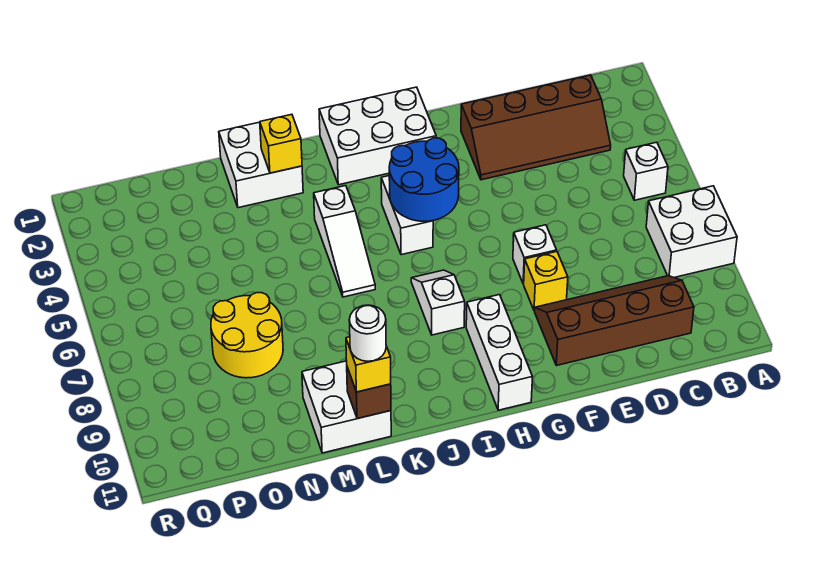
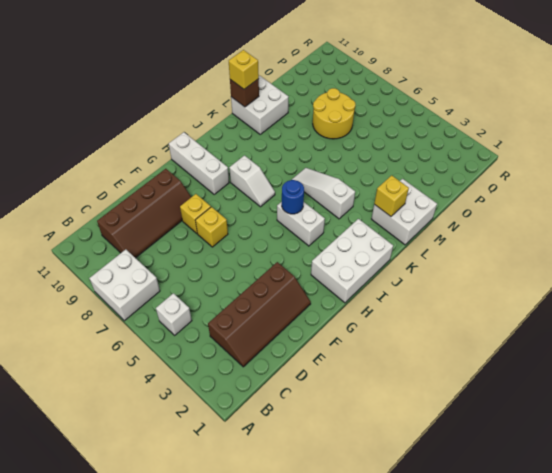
brown 2x4 slope [461,75,611,180] -> brown 2x4 slope turned to [208,262,311,367]
white 1x1 brick [513,225,557,284] -> yellow 1x1 brick [195,207,228,247]
blue 2x2 round brick [389,138,459,221] -> blue 1x1 round brick [282,180,304,214]
white 1x1 round brick [349,305,386,361] -> none

